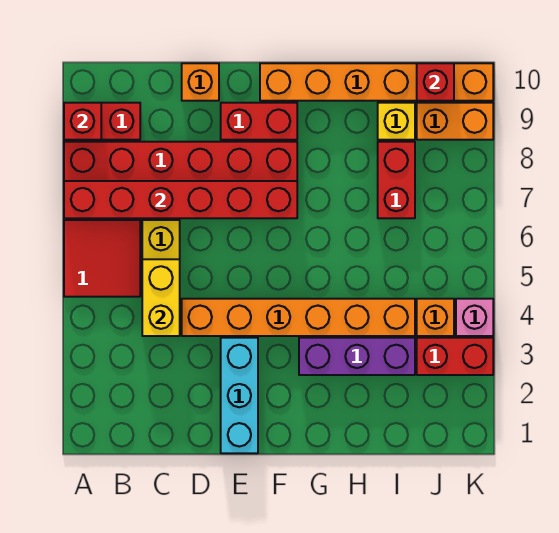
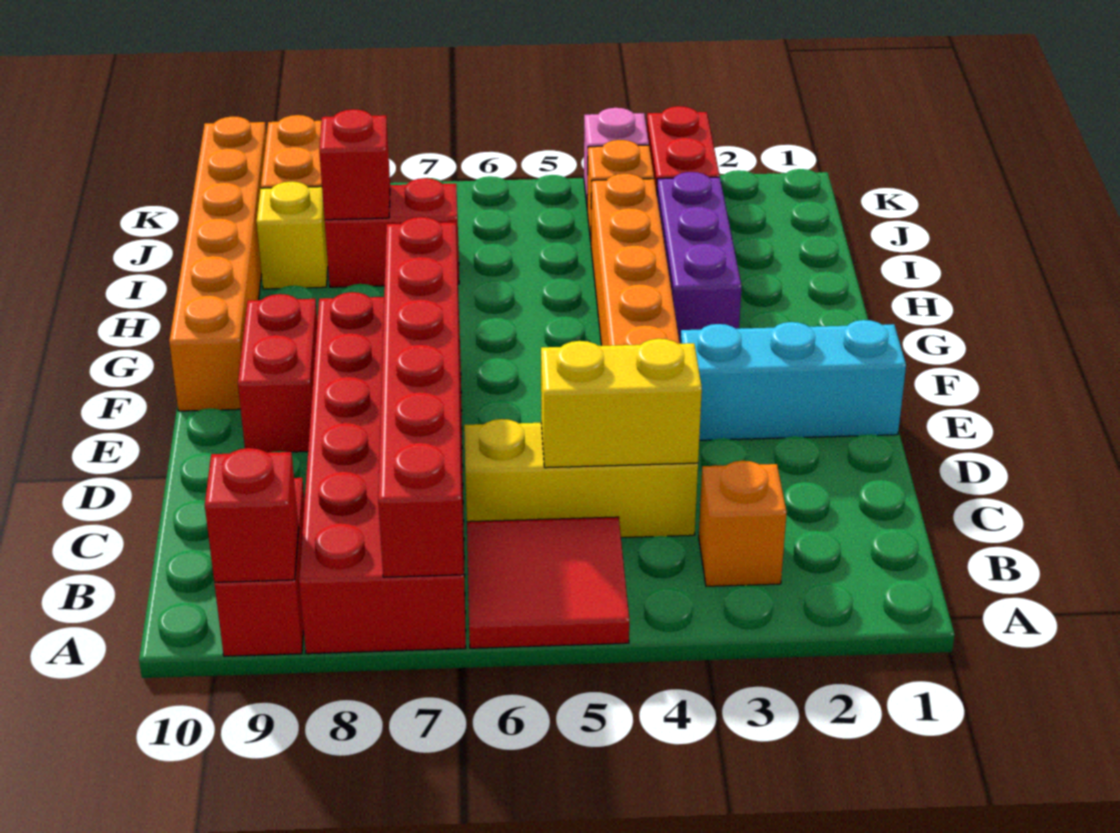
orange 1x1 brick [182,63,219,101] -> orange 1x1 brick moved to [699,461,787,586]
red 1x1 brick [417,63,454,101] -> red 1x1 brick moved to [319,109,390,220]

